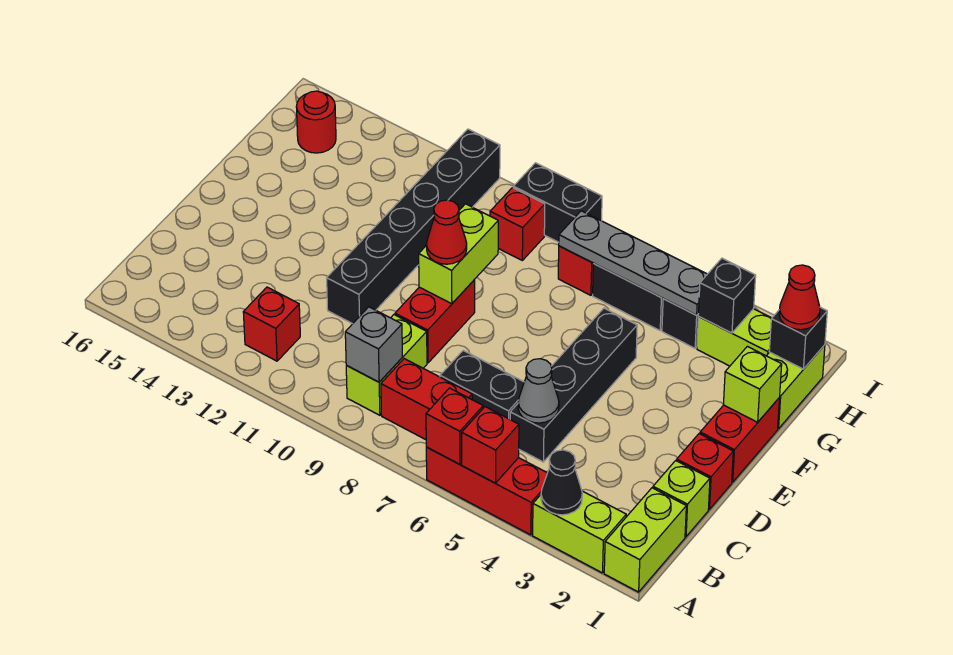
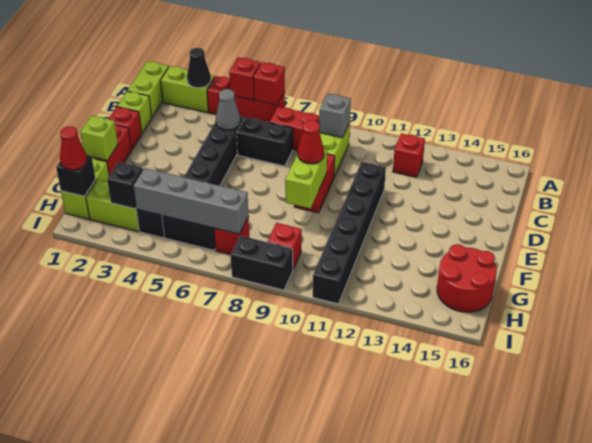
grey 1x4 plate [559,211,707,315] -> grey 1x4 brick [133,168,249,234]
red 1x1 round brick [296,91,336,153] -> red 2x2 round brick [437,244,497,312]

